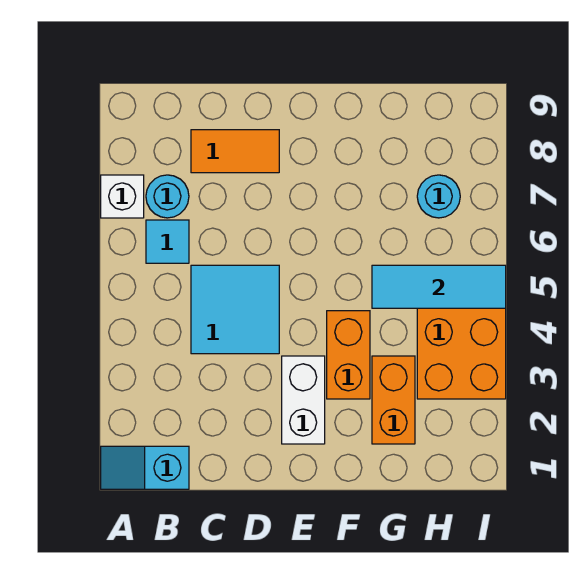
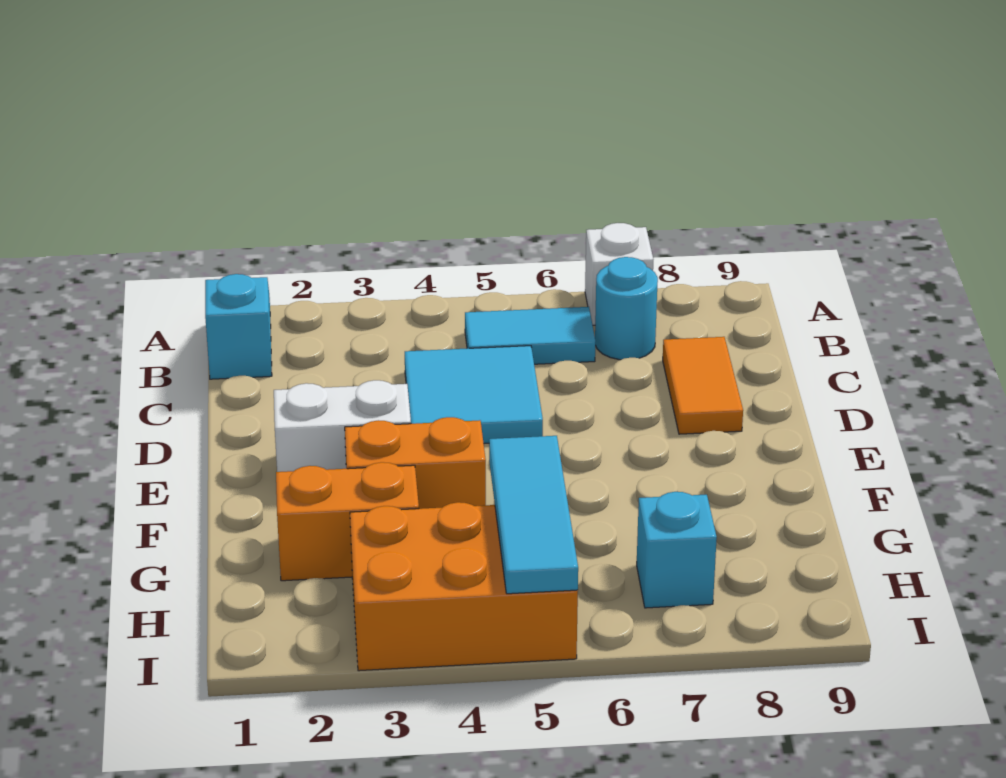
cyan 1x1 tile [146,220,189,263] -> cyan 1x2 tile [465,307,595,364]
cyan 1x1 round brick [417,175,460,218] -> cyan 1x1 brick [637,492,717,608]

